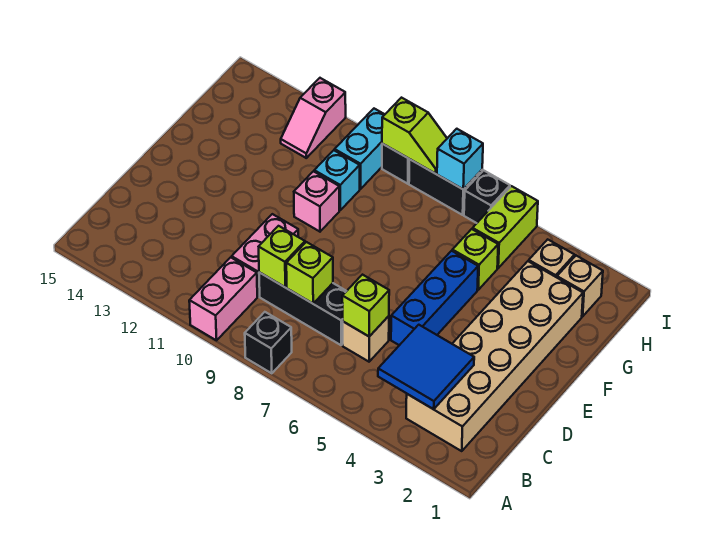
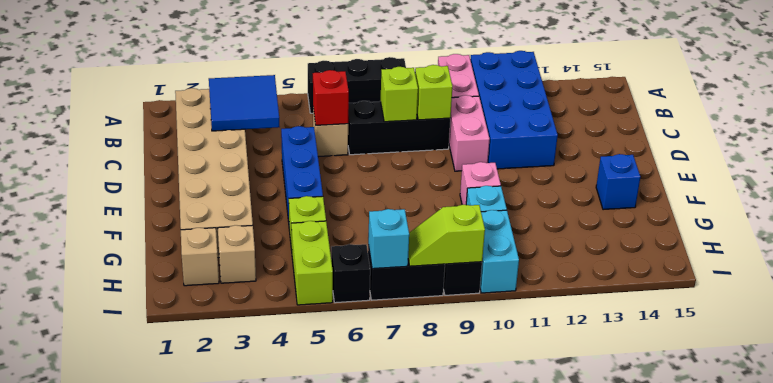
black 1x1 brick [245,312,292,373] -> black 1x3 brick [308,57,406,113]
none -> blue 2x4 brick [470,51,558,169]
lime 1x1 brick [342,275,389,336] -> red 1x1 brick [313,70,349,125]
none -> blue 1x1 brick [596,154,640,210]
pink 1x2 slope [281,78,346,158] -> none

